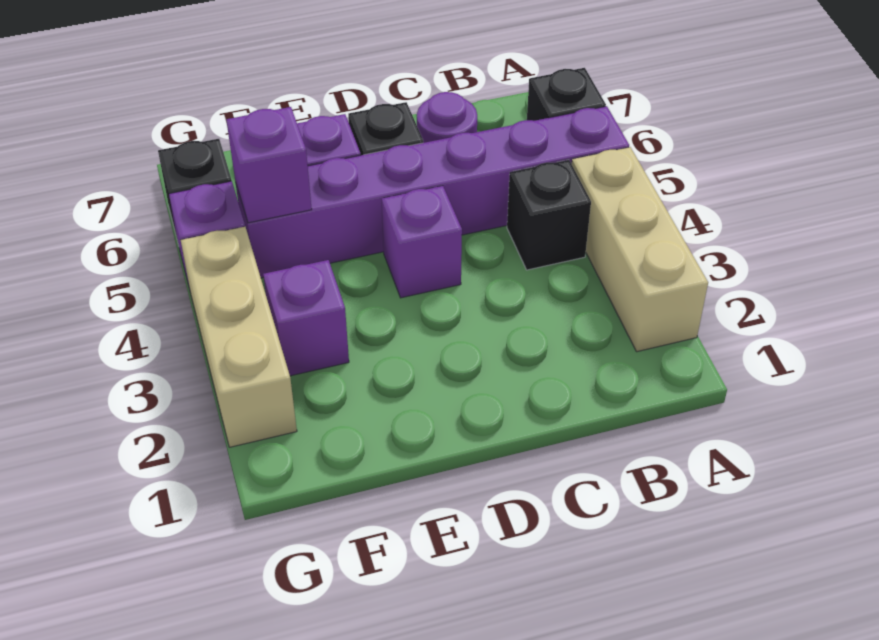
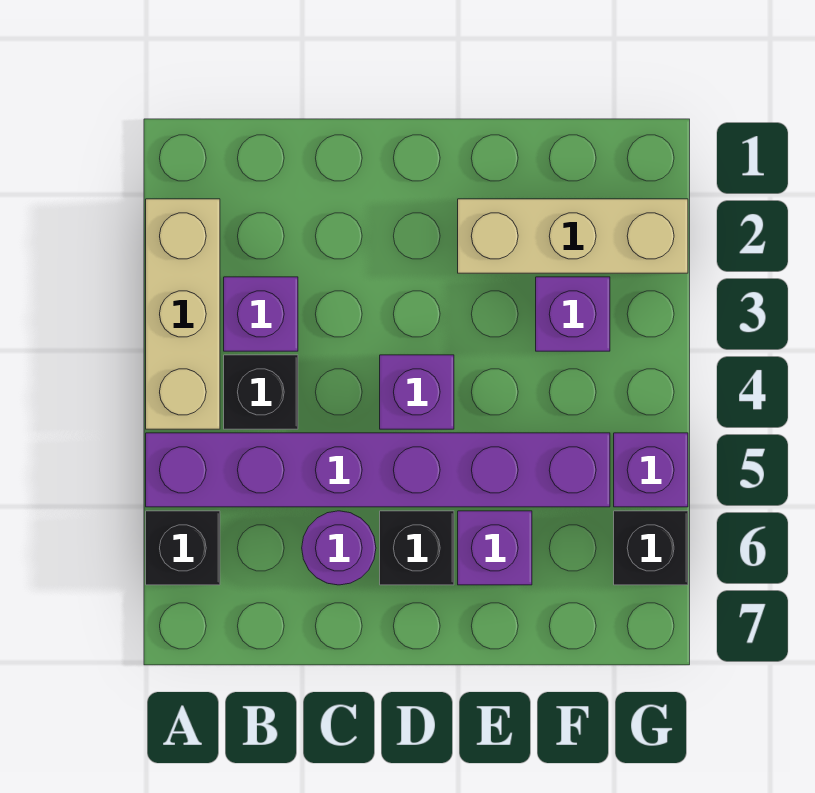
purple 1x1 brick [226,107,312,223] -> purple 1x1 brick moved to [224,277,298,351]
tan 1x3 brick [181,227,297,447] -> tan 1x3 brick turned to [458,199,688,273]

